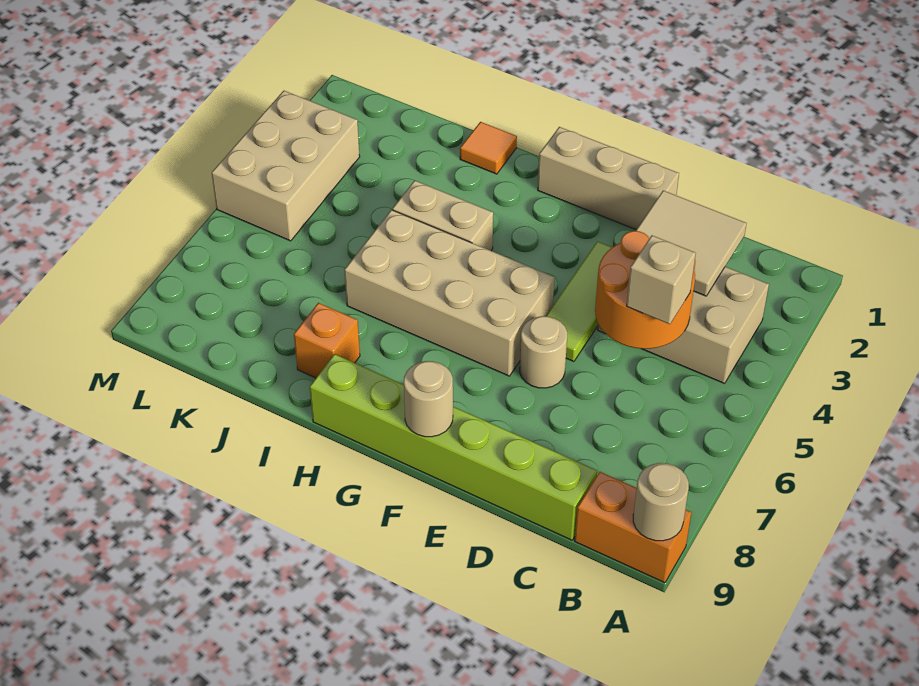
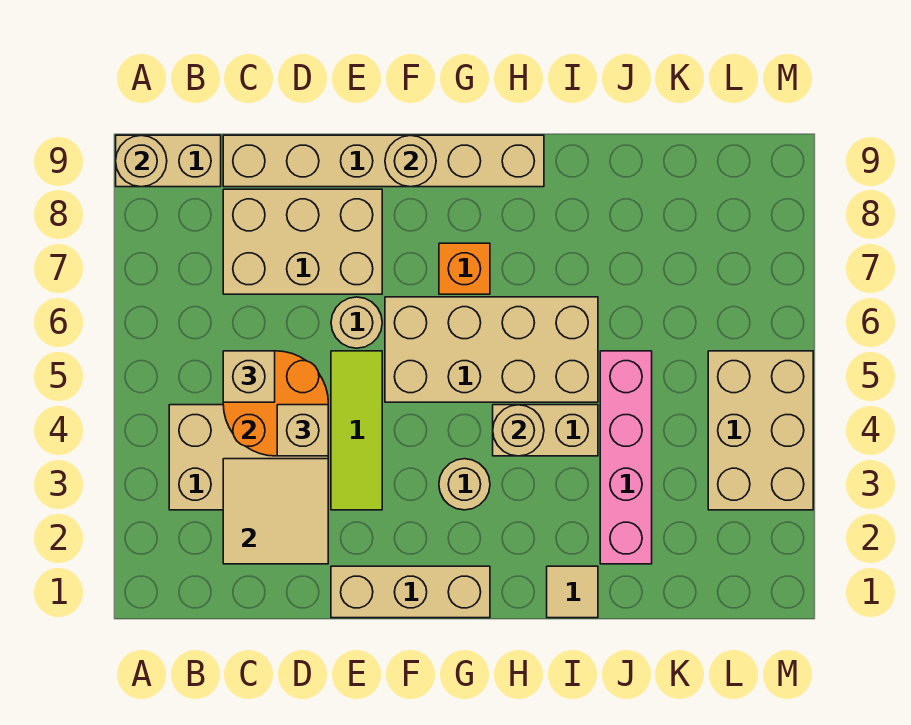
orange 1x2 brick [575,472,691,583] -> tan 1x2 brick [116,135,221,187]
none -> tan 2x3 brick [223,189,382,294]
lime 1x6 brick [310,354,597,540] -> tan 1x6 brick [223,135,544,187]
none -> tan 1x1 brick [277,405,328,456]
none -> tan 1x1 round brick [439,459,490,510]
none -> tan 1x1 round brick [493,405,544,456]
orange 1x1 tile [460,122,517,174] -> tan 1x1 tile [547,566,598,618]
orange 1x1 brick [294,303,360,378] -> orange 1x1 brick moved to [439,243,490,294]
none -> pink 1x4 brick [600,351,652,564]

